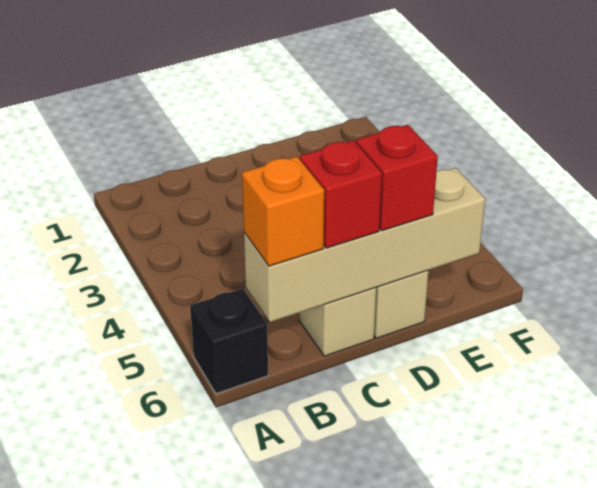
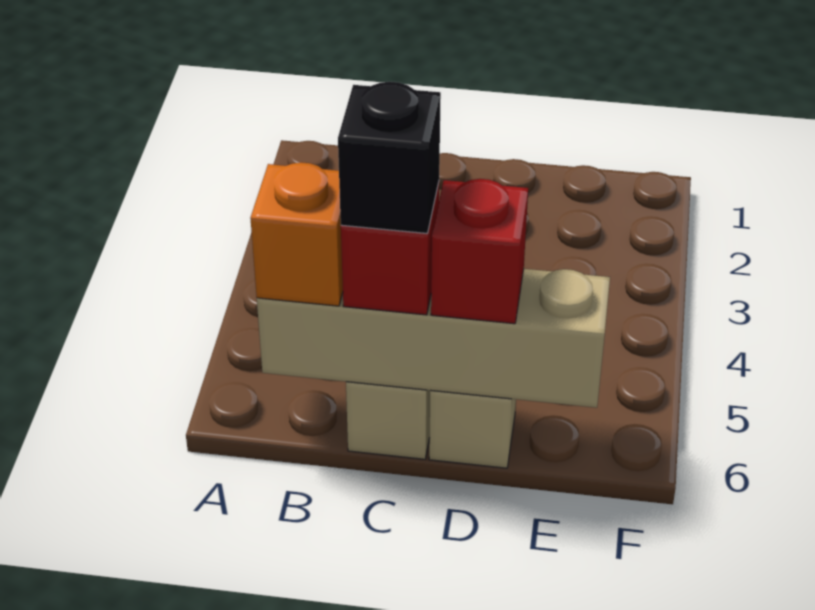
black 1x1 brick [190,289,268,393] -> black 1x1 brick moved to [338,82,441,234]

